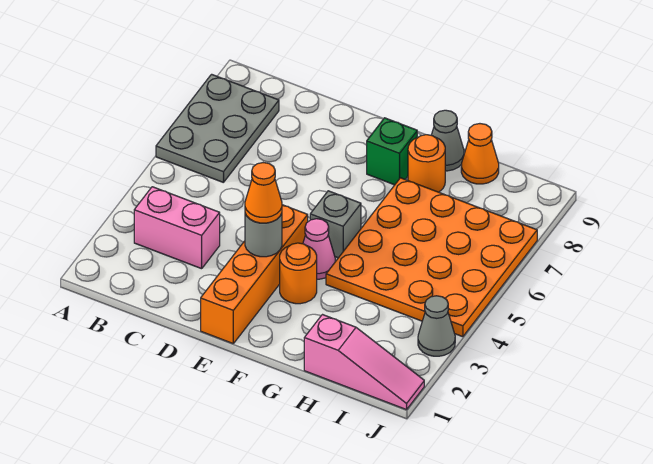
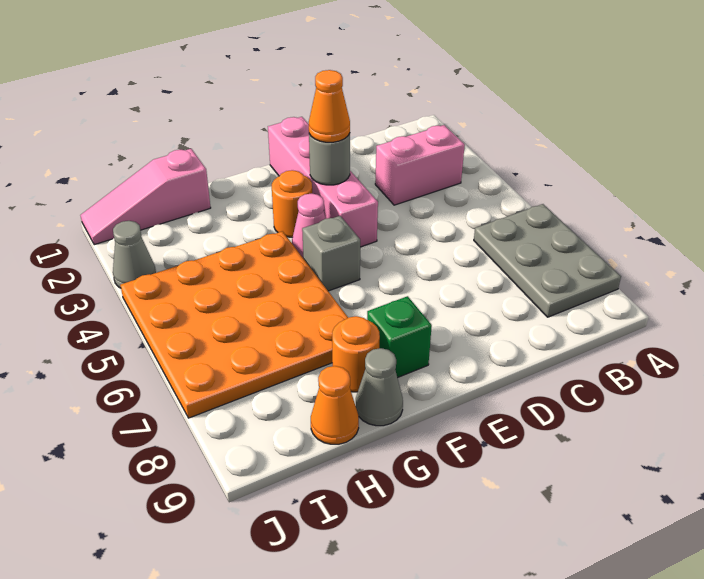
orange 1x4 brick [201,205,308,343] -> pink 1x4 brick [268,117,378,247]

